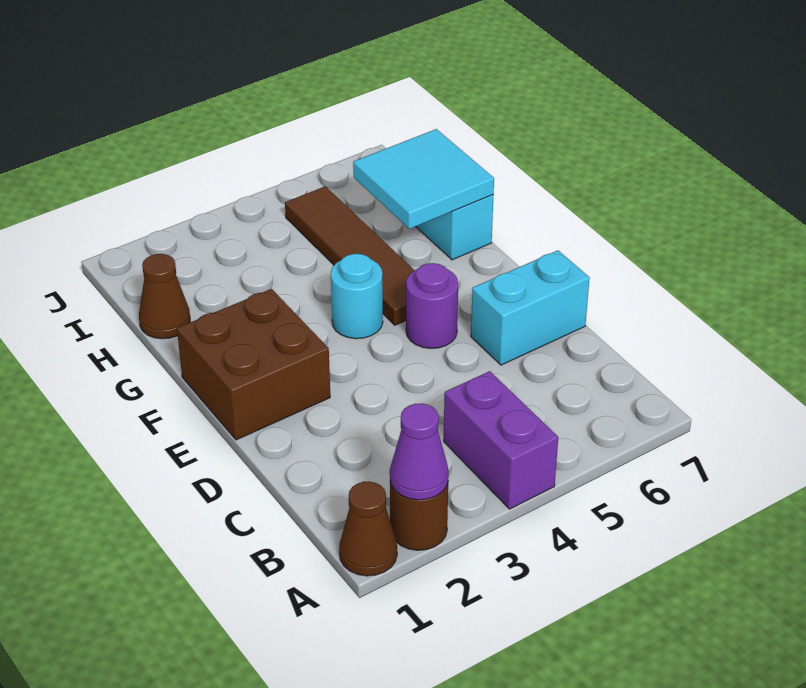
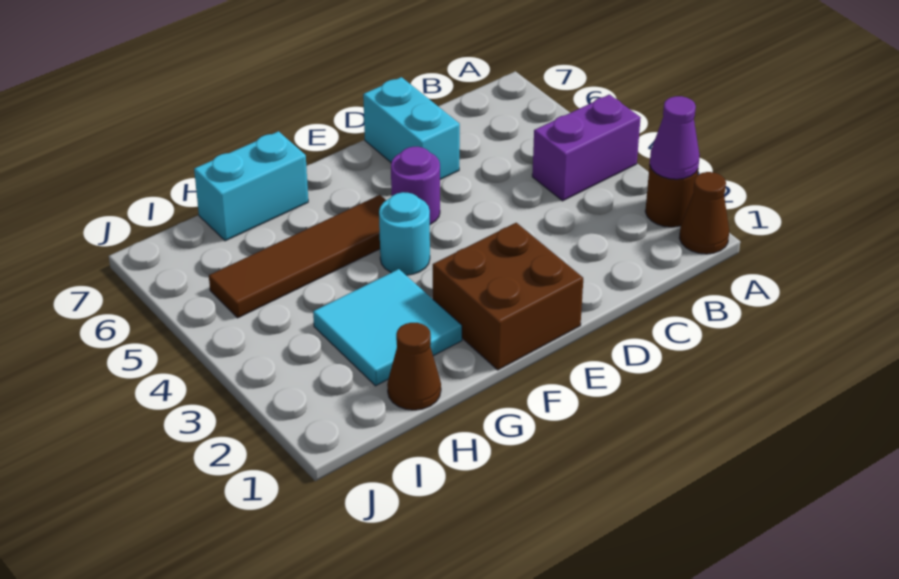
cyan 2x2 tile [353,129,494,229] -> cyan 2x2 tile moved to [313,269,462,386]

